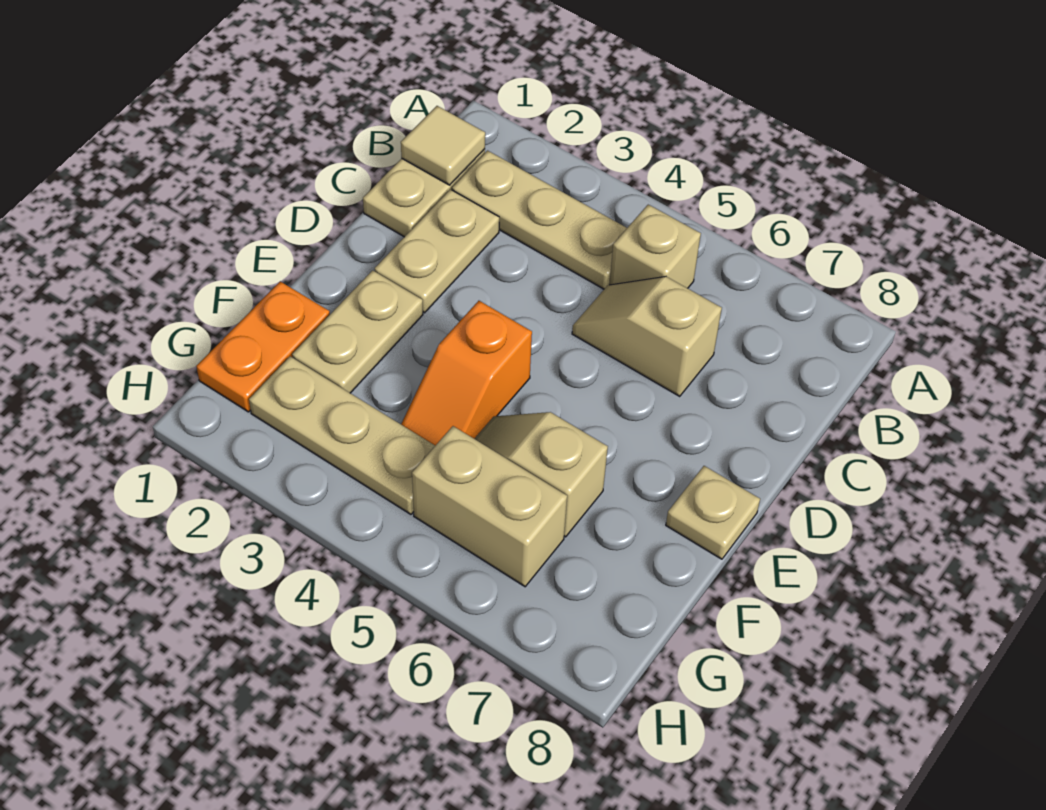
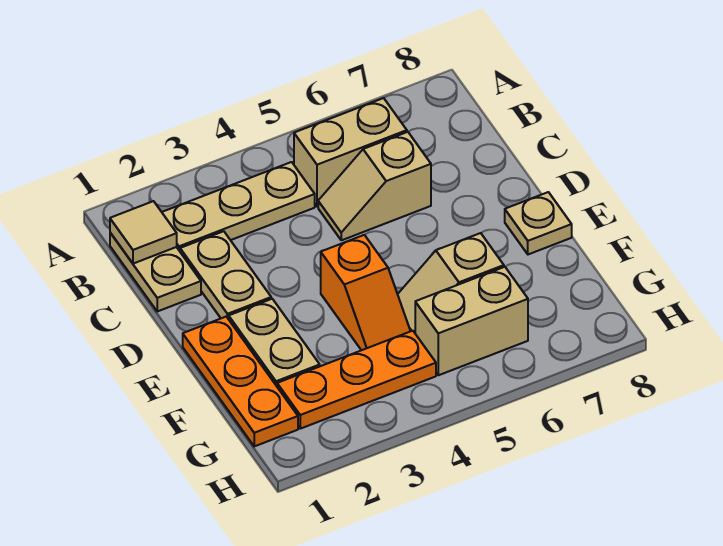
tan 1x1 brick [609,205,701,288] -> tan 1x2 brick [294,98,407,207]
orange 1x2 plate [196,281,330,412] -> orange 1x3 plate [183,317,298,446]
tan 1x3 plate [249,356,435,514] -> orange 1x3 plate [277,331,436,429]

